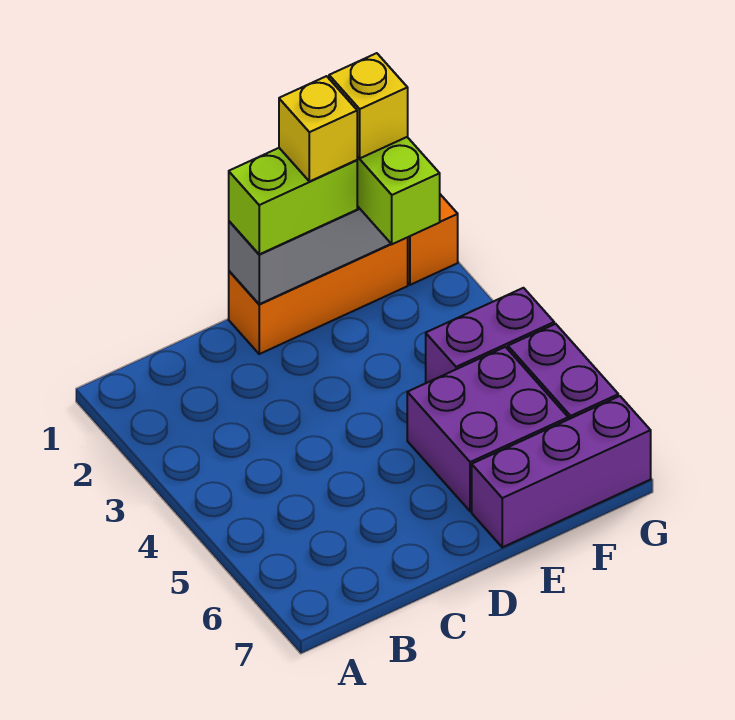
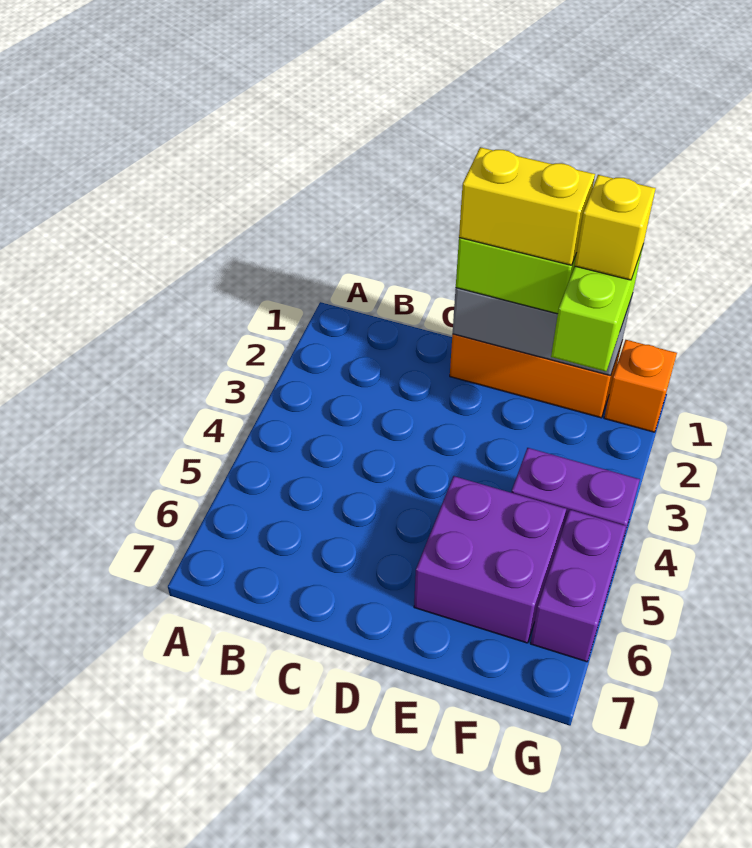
yellow 1x1 brick [279,76,357,182] -> yellow 1x2 brick [459,147,595,265]
purple 1x3 brick [472,396,651,547] -> none

